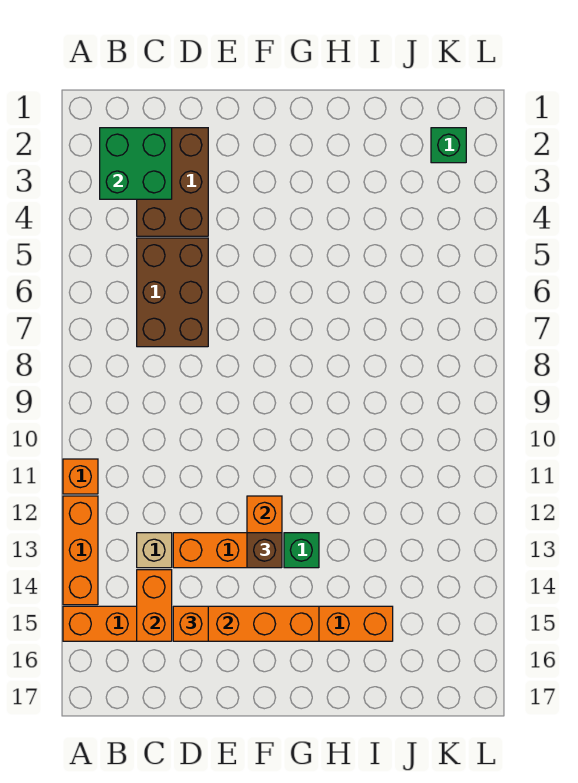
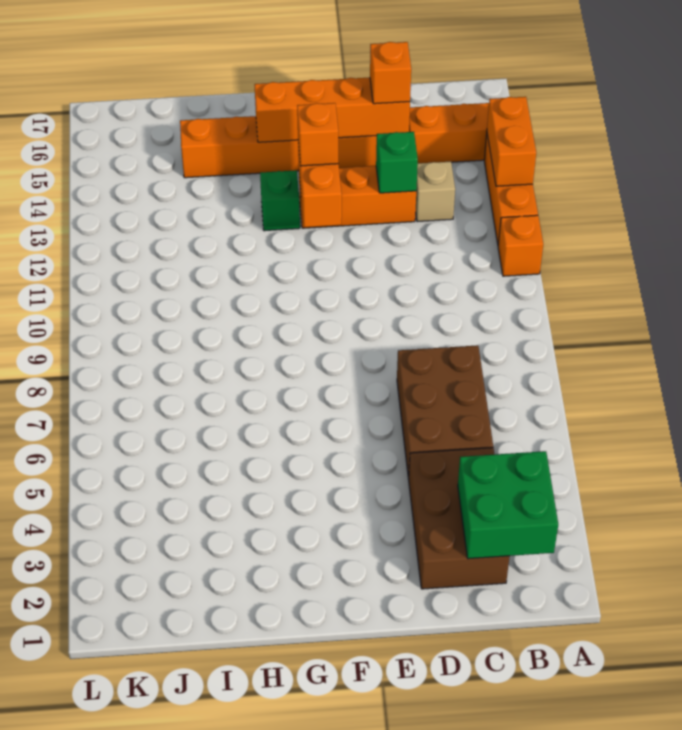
orange 1x2 brick [137,570,172,641] -> orange 1x2 brick moved to [487,97,536,186]
brown 1x1 brick [247,533,282,568] -> orange 1x1 brick [297,103,338,166]
green 1x1 brick [431,128,466,163] -> green 1x1 brick moved to [376,132,418,193]

